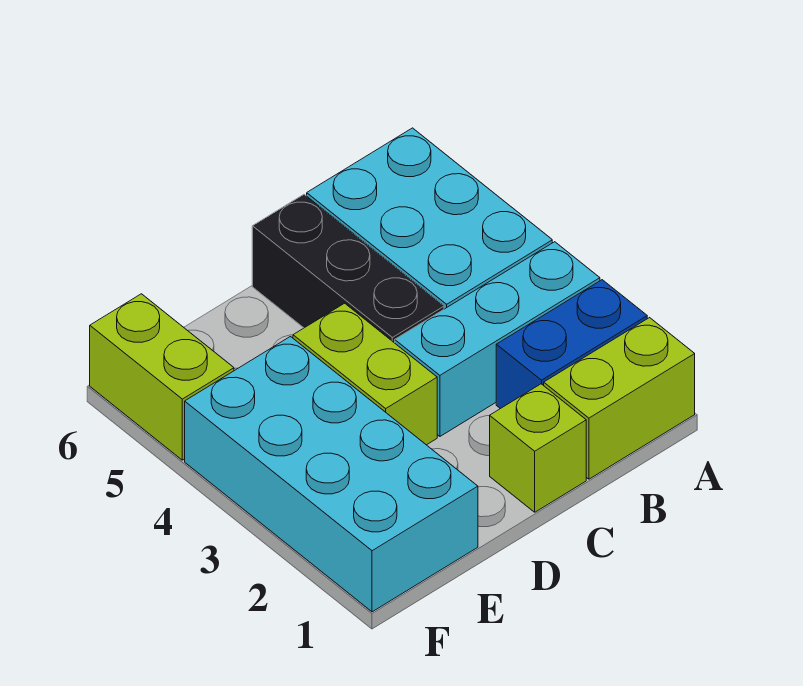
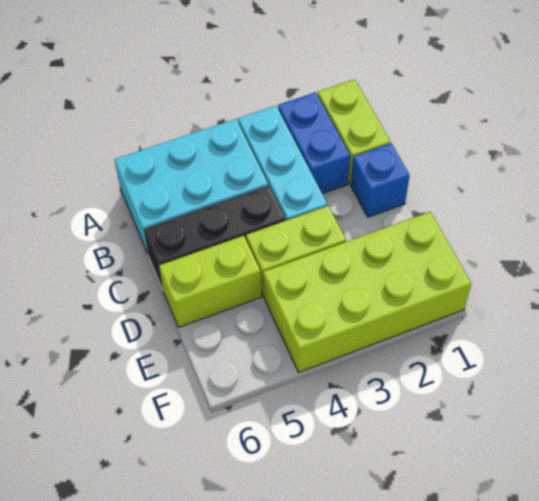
lime 1x1 brick [490,384,586,512] -> blue 1x1 brick [351,143,410,217]
cyan 2x4 brick [185,337,478,612] -> lime 2x4 brick [263,212,471,372]
lime 1x2 brick [90,294,234,460] -> lime 1x2 brick moved to [159,236,261,327]

